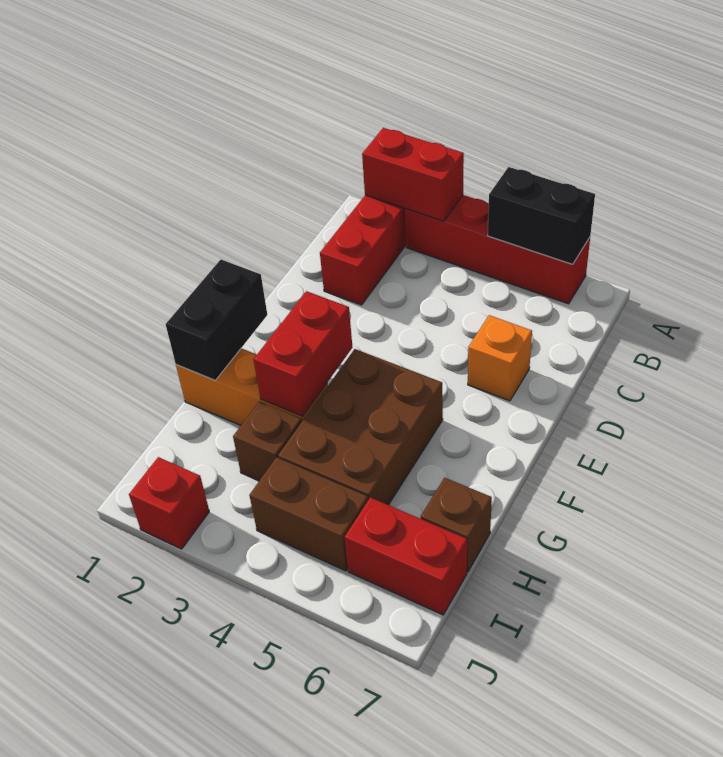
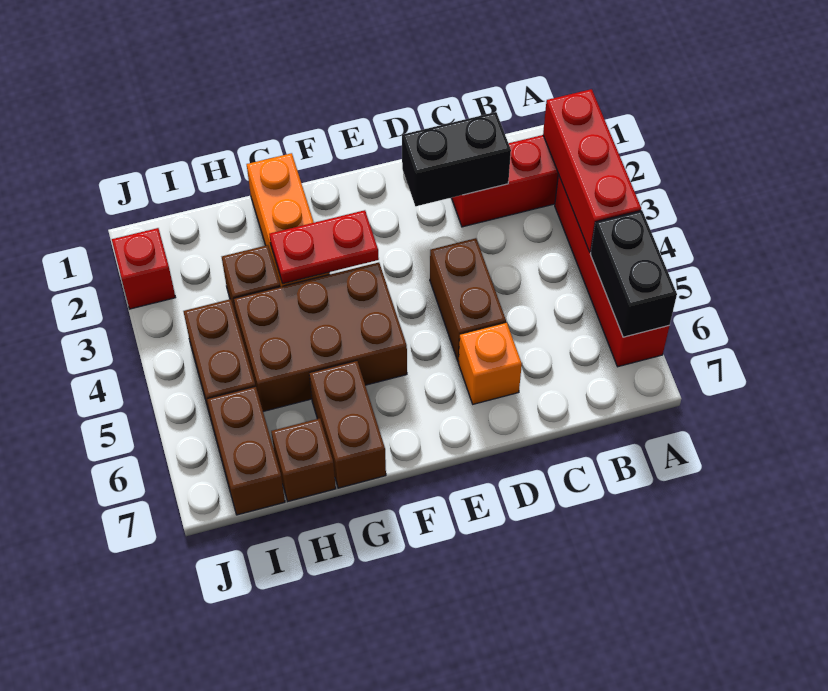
red 1x2 brick [362,128,464,221] -> red 1x3 brick [543,89,641,252]
none -> brown 1x2 brick [430,238,506,361]
black 1x2 brick [166,260,267,380] -> black 1x2 brick moved to [402,112,511,206]
red 1x2 brick [253,291,353,416] -> red 1x2 plate [269,210,379,284]
none -> brown 1x2 brick [309,361,386,488]
red 1x2 brick [344,497,467,615] -> brown 1x2 brick [207,386,285,515]

